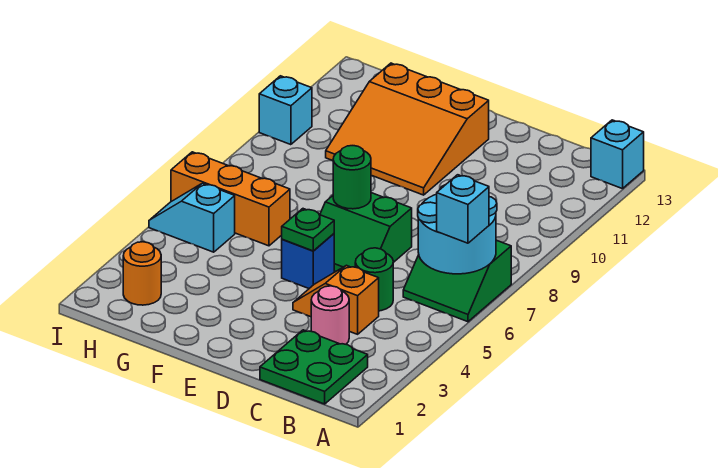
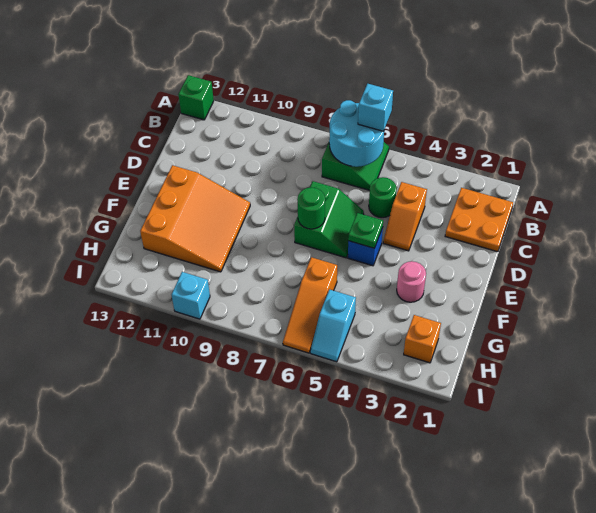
cyan 1x1 brick [591,120,644,189] -> green 1x1 brick [179,75,214,120]
green 2x2 plate [260,330,368,404] -> orange 2x2 plate [445,188,513,252]
pink 1x1 round brick [311,286,349,344] -> pink 1x1 round brick moved to [397,261,426,302]
orange 1x3 brick [171,152,290,246] -> orange 1x3 slope [283,257,337,353]
orange 1x1 round brick [123,242,161,305] -> orange 1x1 brick [404,315,441,363]

